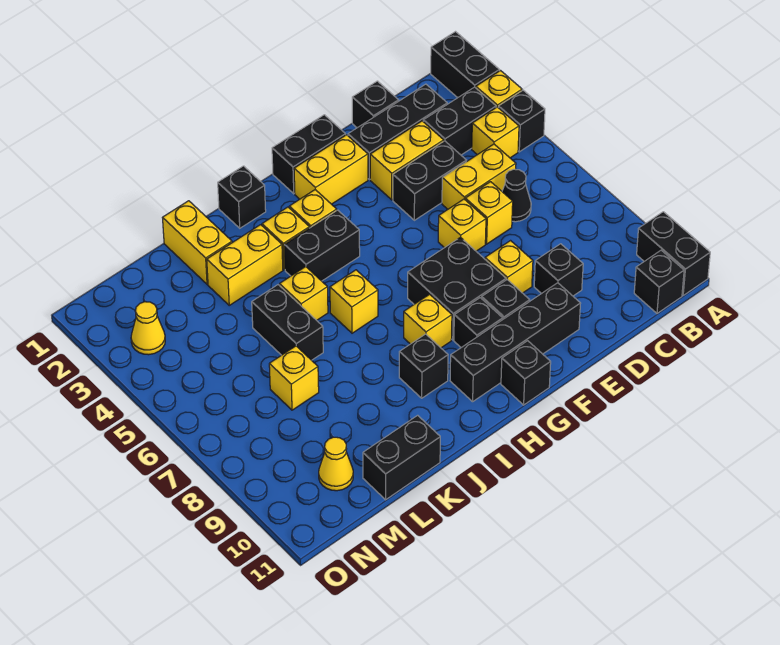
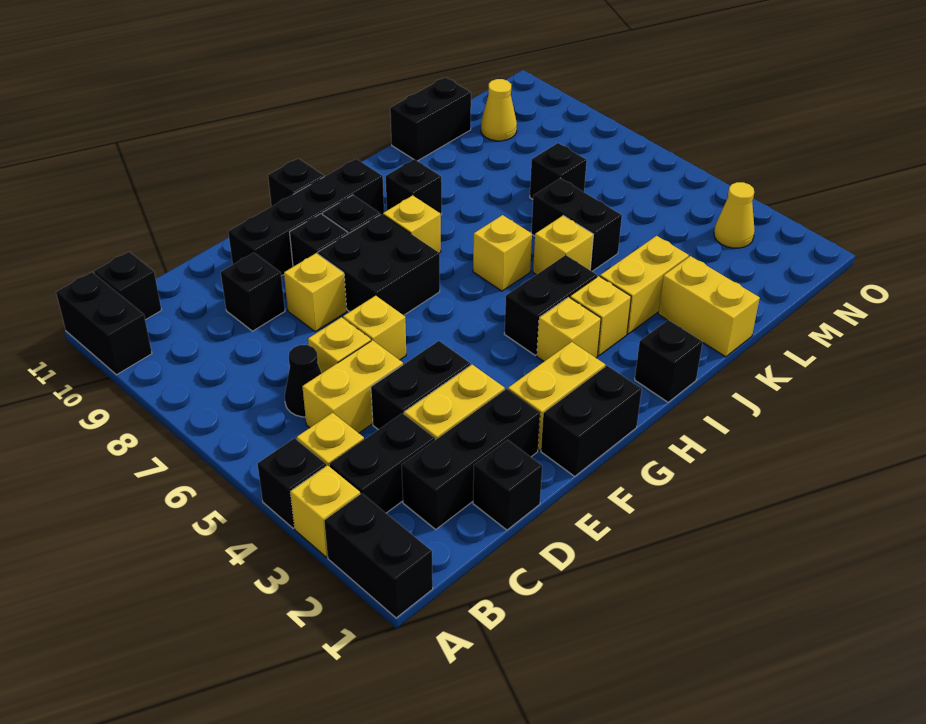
yellow 1x1 brick [269,346,319,410] -> black 1x1 brick [530,143,587,199]

